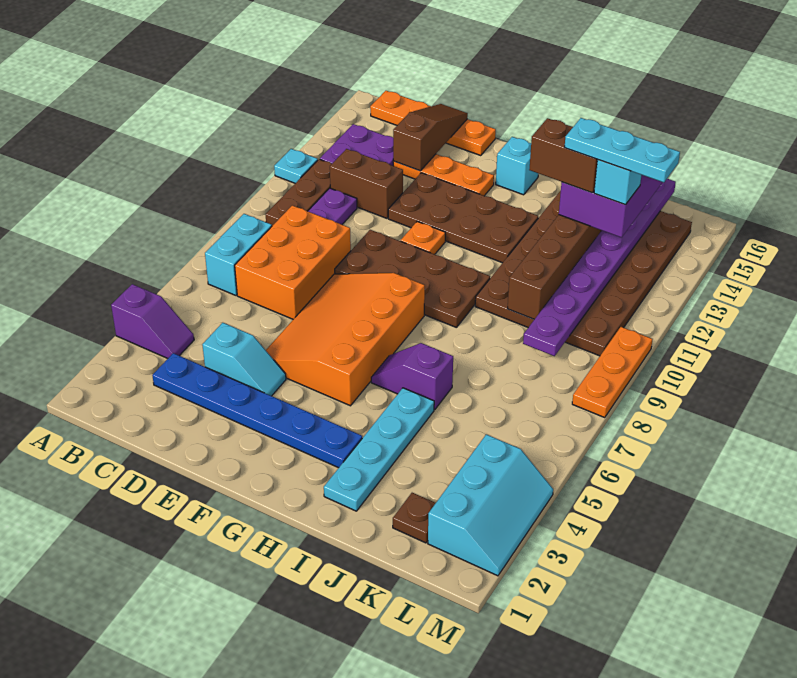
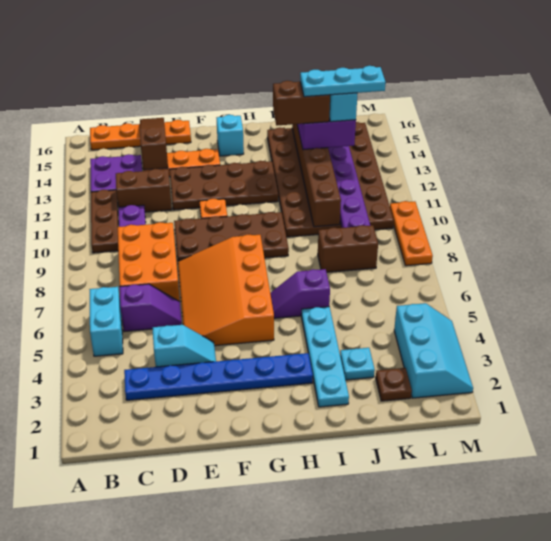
purple 1x2 slope [111,284,194,358] -> purple 1x2 slope moved to [120,284,182,332]
cyan 1x1 plate [274,149,318,183] -> cyan 1x1 plate moved to [340,348,375,380]
cyan 1x2 brick [205,214,272,295] -> cyan 1x2 brick moved to [89,287,123,356]
none -> brown 1x2 brick [318,225,378,272]

